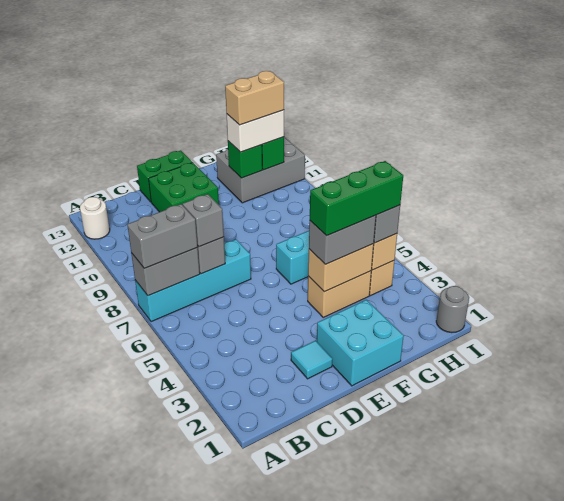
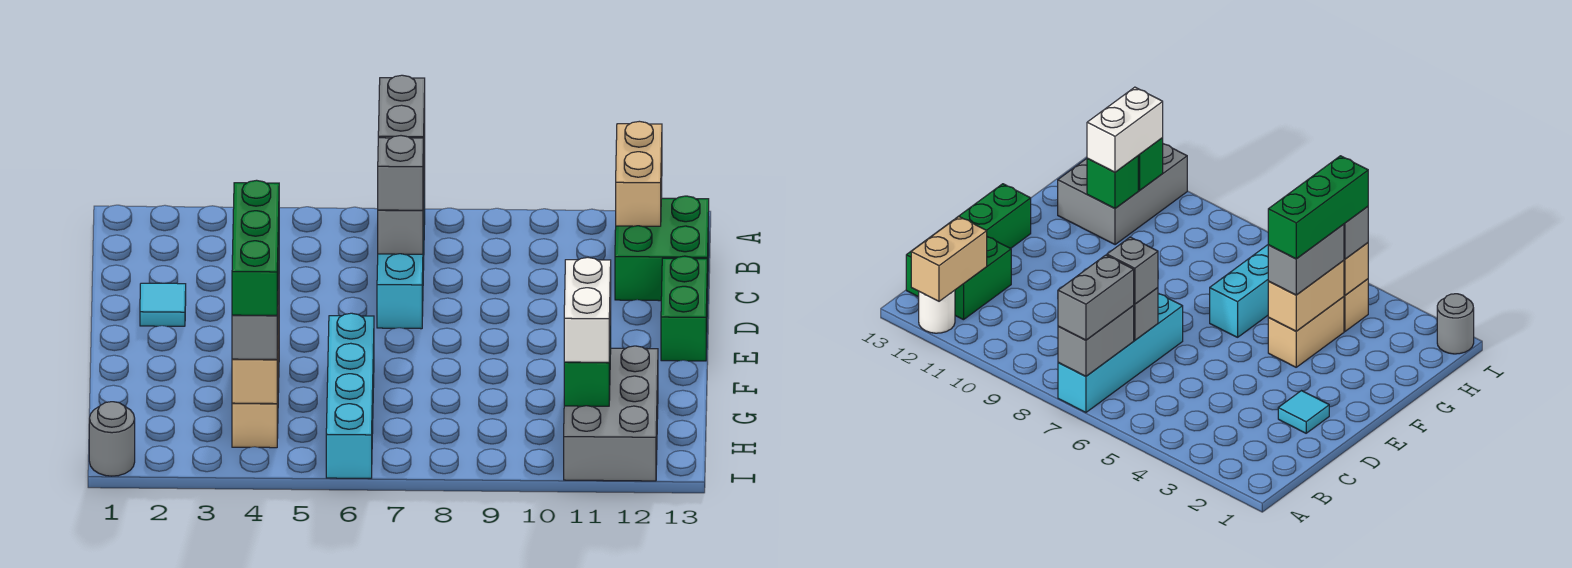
green 2x2 brick [149,163,219,212] -> green 2x2 brick moved to [615,196,709,301]
cyan 2x2 brick [317,300,404,386] -> none
tan 1x2 brick [225,71,284,125] -> tan 1x2 brick moved to [616,121,662,226]

